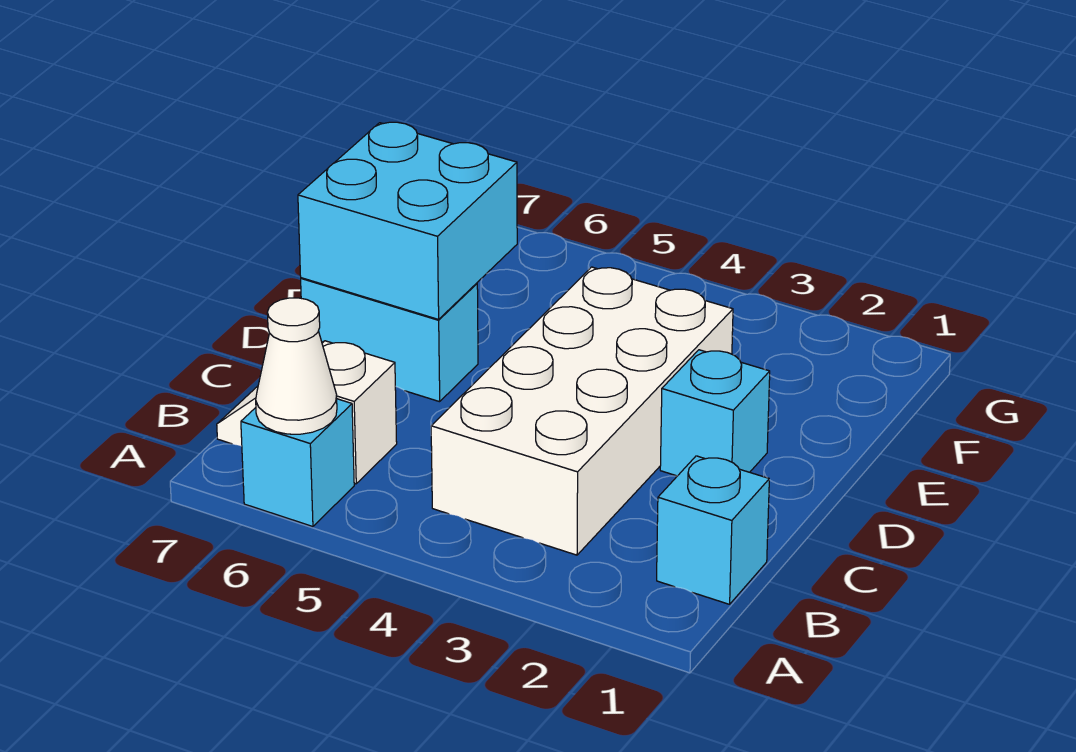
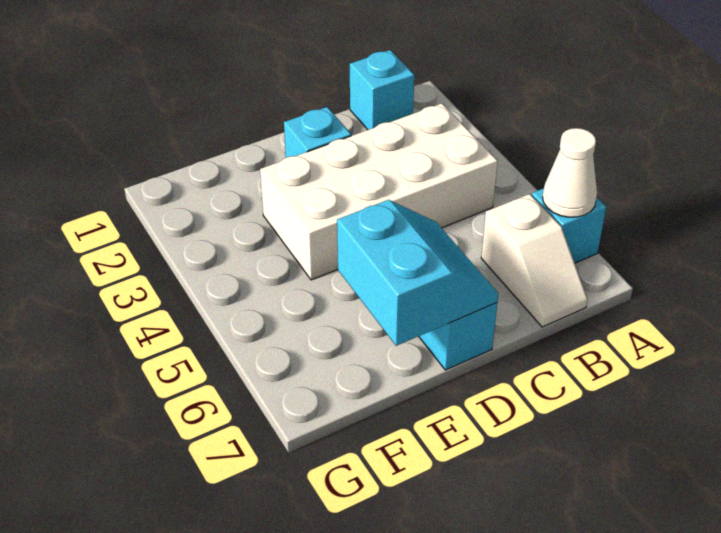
cyan 2x2 brick [298,122,517,319] -> cyan 2x2 slope [337,200,498,346]

